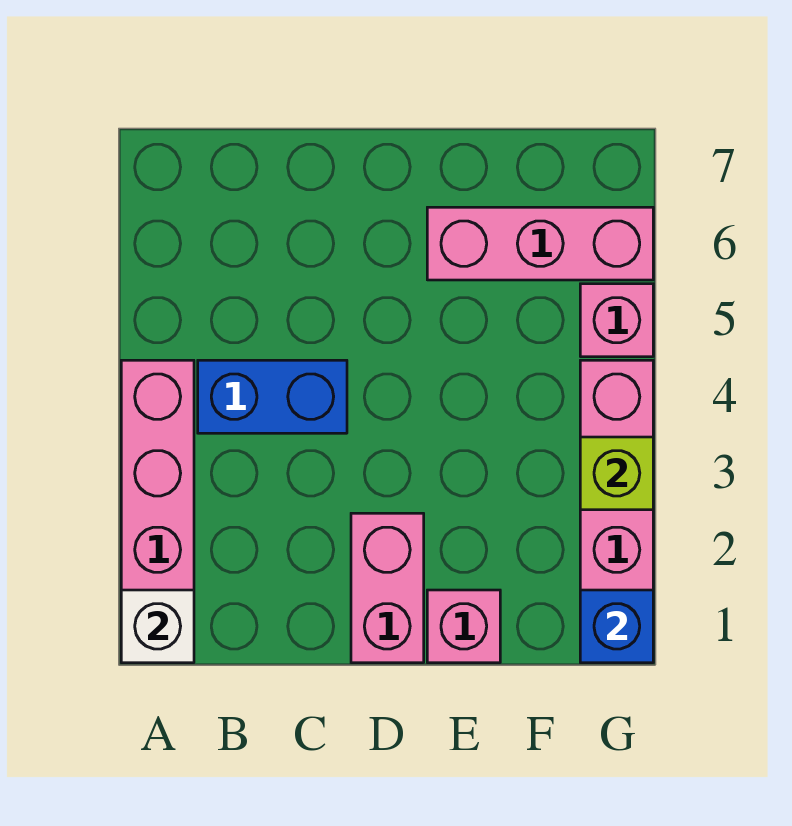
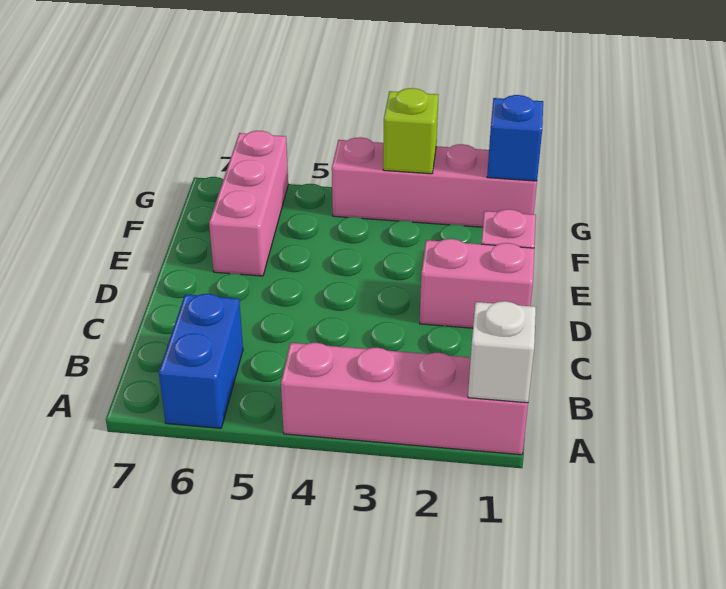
blue 1x2 brick [198,360,347,433] -> blue 1x2 brick moved to [159,294,243,428]
pink 1x1 brick [580,284,653,357] -> none

